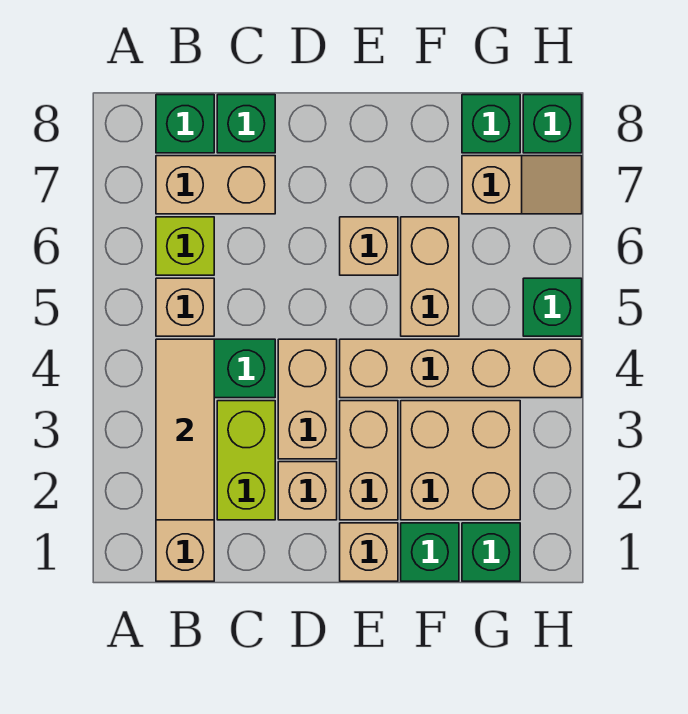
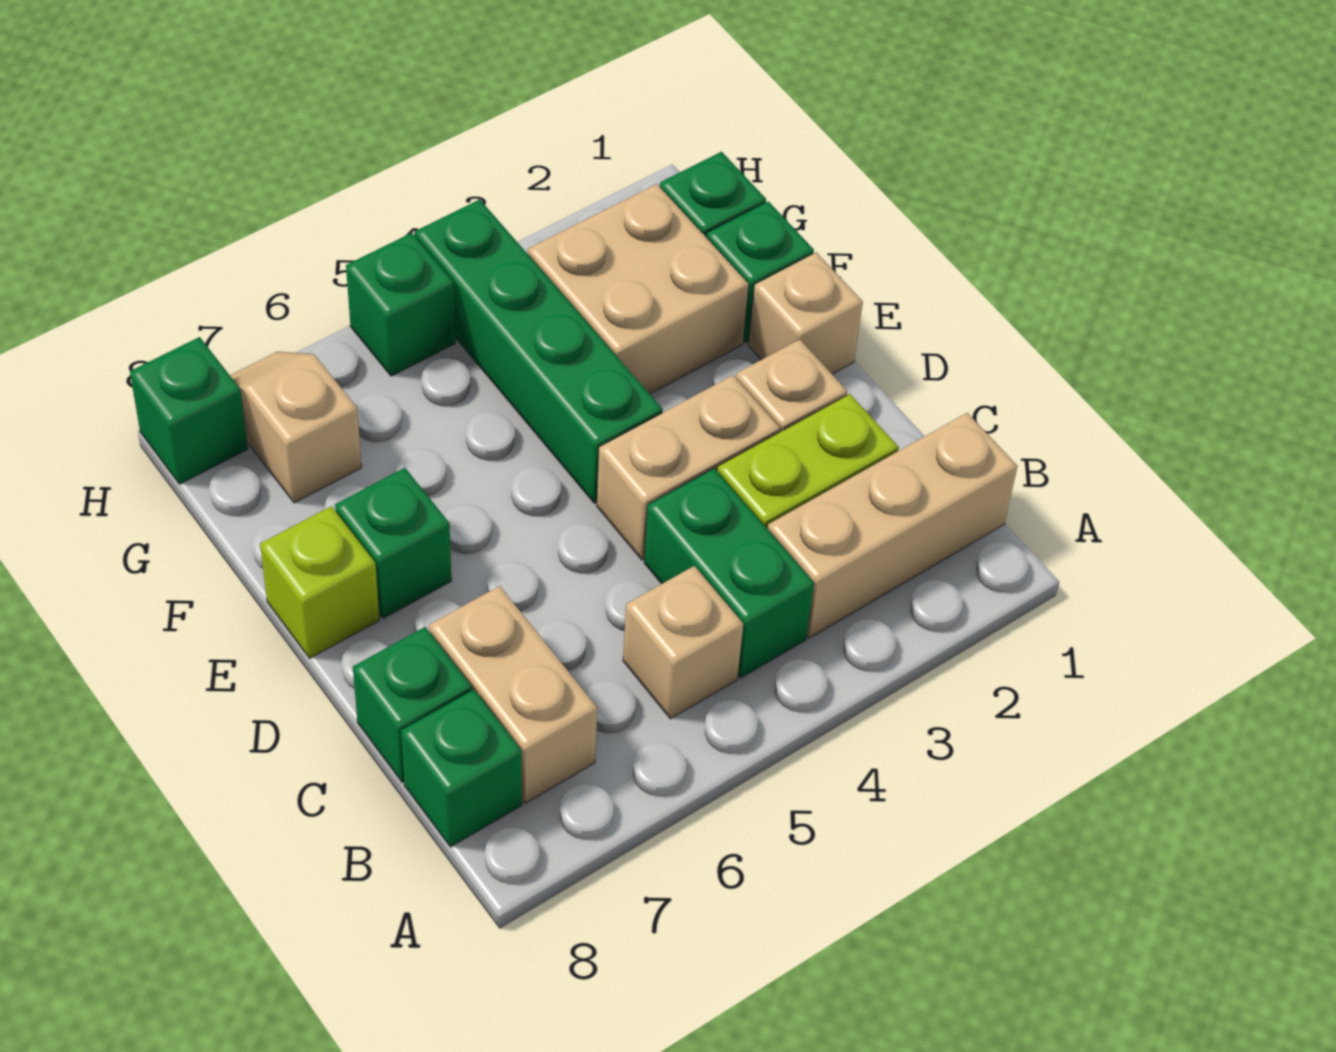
tan 1x3 tile [156,339,214,520] -> none
lime 1x1 brick [156,217,214,275] -> lime 1x1 brick moved to [260,506,379,658]
tan 1x2 brick [340,401,398,520] -> none
tan 1x4 brick [340,339,582,398] -> green 1x4 brick [415,199,663,503]
tan 1x1 brick [340,217,398,275] -> none
tan 1x2 brick [401,217,459,336] -> none
green 1x1 brick [462,95,520,153] -> green 1x1 brick moved to [335,468,451,618]

